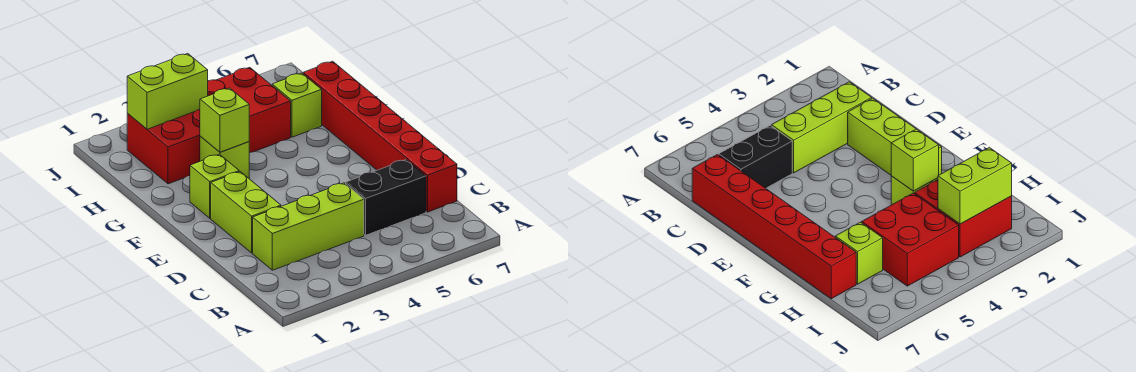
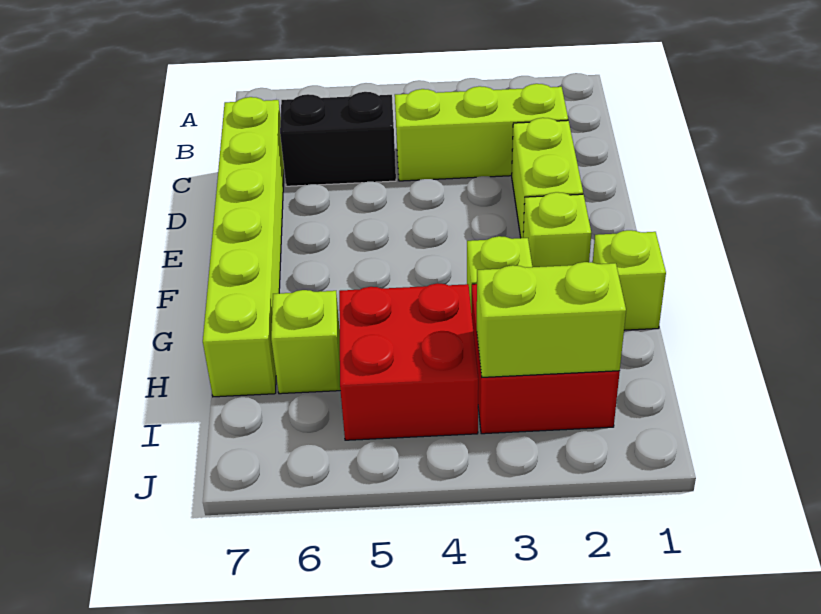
red 1x6 brick [303,61,457,212] -> lime 1x6 brick [203,97,284,397]
lime 1x1 brick [200,88,249,152] -> lime 1x1 brick moved to [593,230,666,330]

